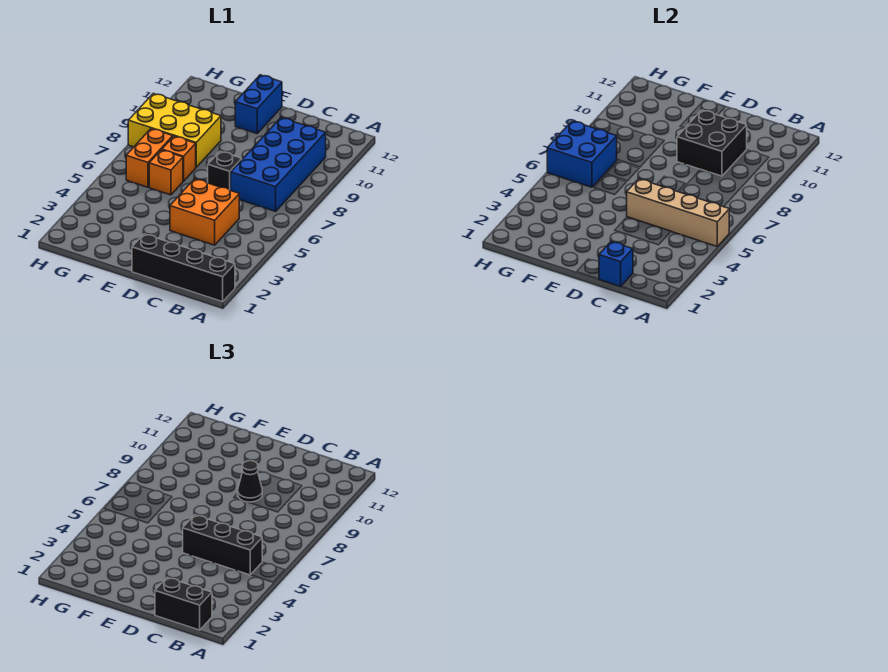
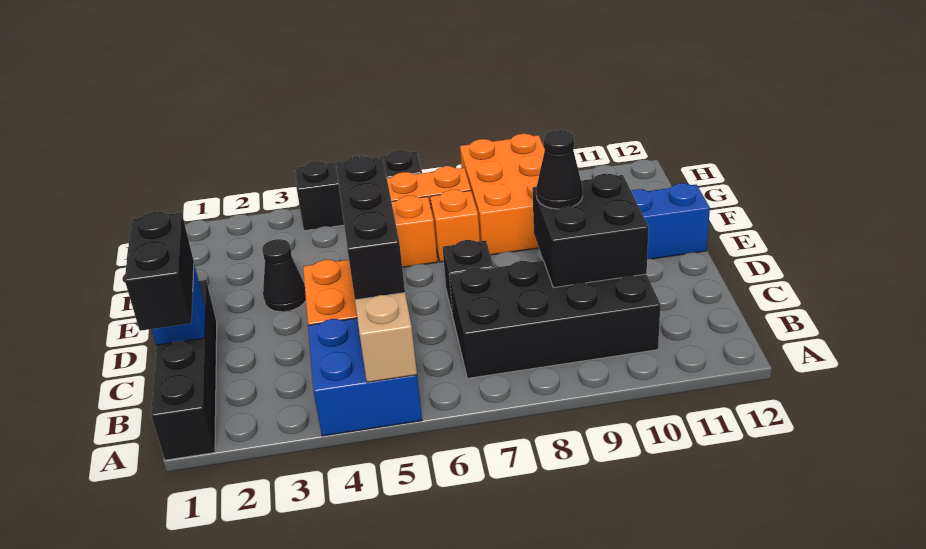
blue 2x4 brick [231,118,326,211] -> black 2x4 brick [449,261,660,378]
none -> black 1x1 cone [262,239,306,312]
yellow 2x3 brick [128,93,221,167] -> orange 2x3 brick [460,134,545,255]
blue 2x2 brick [547,121,617,187] -> blue 2x2 brick moved to [308,318,422,436]
none -> black 1x3 brick [295,150,422,231]

